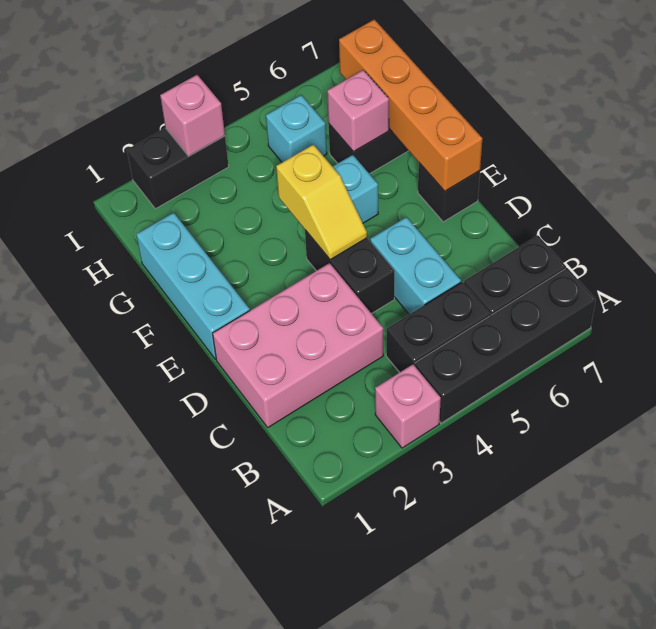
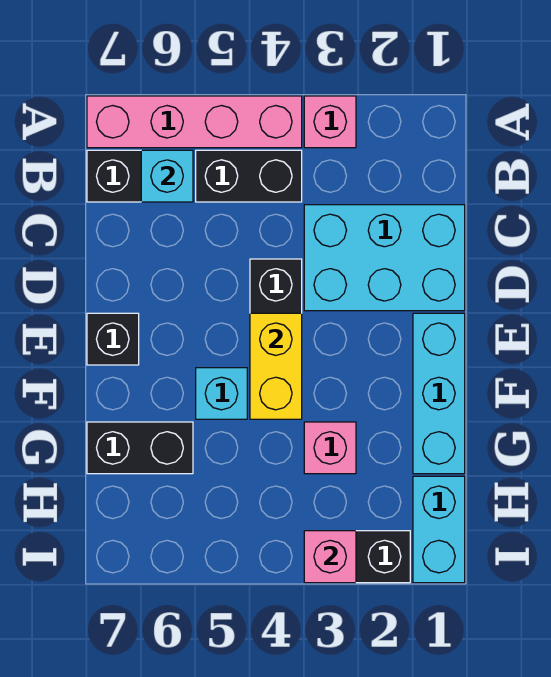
black 1x4 brick [415,268,596,423] -> pink 1x4 brick [87,96,302,148]
pink 2x3 brick [213,263,383,427] -> cyan 2x3 brick [304,205,465,311]
cyan 1x2 brick [370,217,461,314] -> cyan 1x2 brick moved to [413,476,465,583]
yellow 1x2 slope [276,145,367,260] -> yellow 1x2 brick [250,313,302,419]
orange 1x4 brick [339,19,482,191] -> none
pink 1x1 brick [327,70,389,152] -> pink 1x1 brick moved to [304,422,356,474]
cyan 1x1 brick [266,95,327,162] -> cyan 1x1 brick moved to [141,150,193,202]

